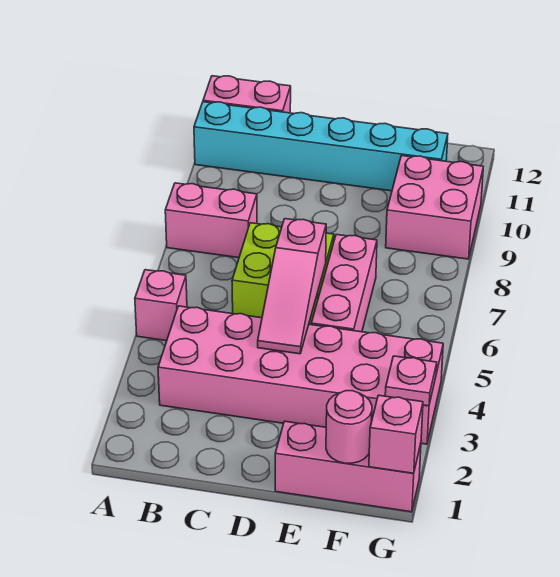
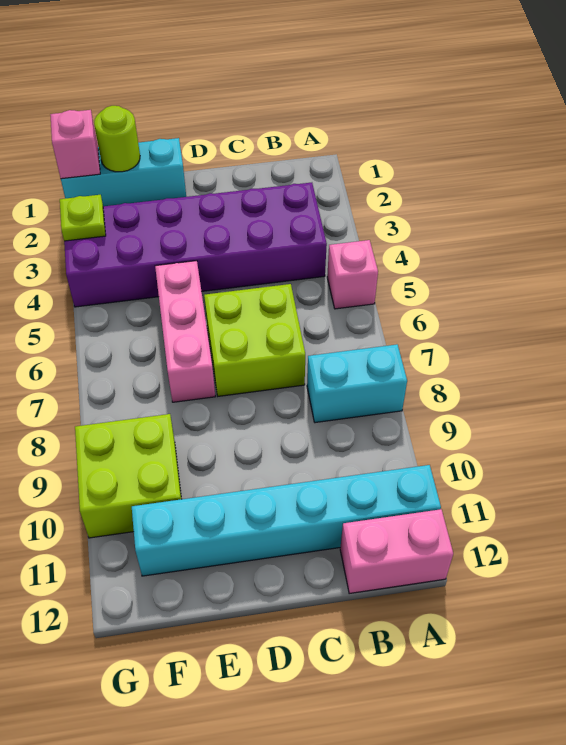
pink 1x2 brick [165,183,257,258] -> cyan 1x2 brick [307,344,407,423]
pink 2x6 brick [158,306,443,444] -> purple 2x6 brick [64,183,327,307]
pink 1x3 slope [258,219,326,354] -> none
pink 1x3 brick [275,421,421,512] -> cyan 1x3 brick [61,138,186,206]
pink 1x1 round brick [326,391,372,463] -> lime 1x1 round brick [94,106,140,172]
pink 2x2 brick [386,156,483,259] -> lime 2x2 brick [75,414,181,538]
pink 1x1 plate [385,356,437,406] -> lime 1x1 plate [60,195,106,241]

